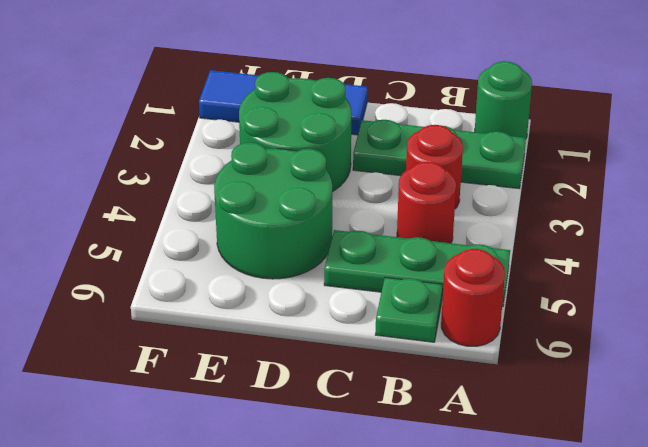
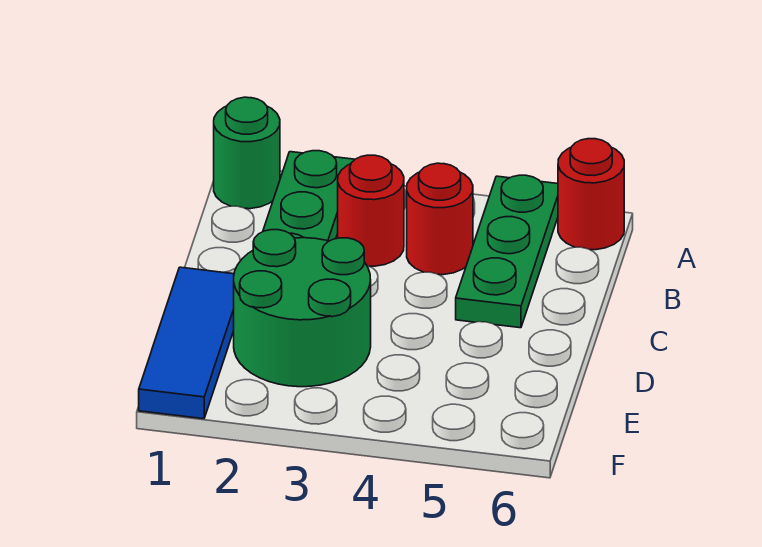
green 1x1 plate [375,277,443,342] -> none
green 2x2 round brick [214,142,332,279] -> none

